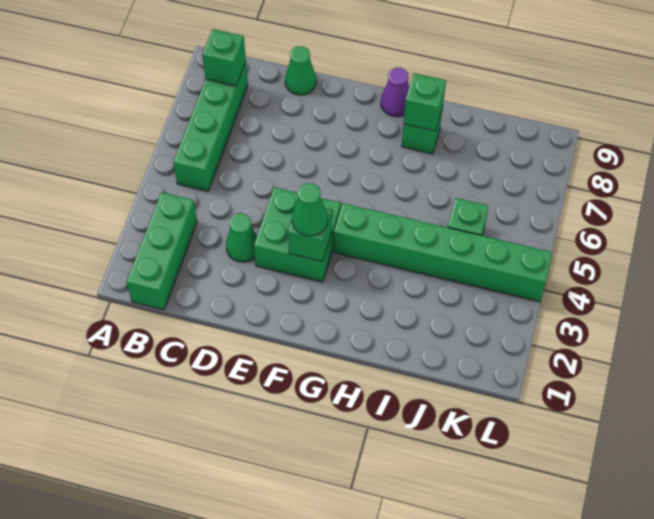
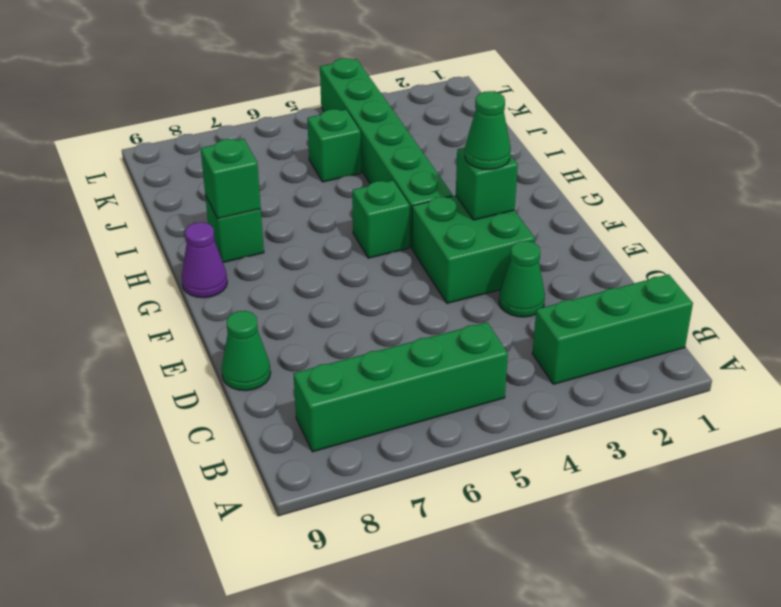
green 1x1 brick [202,29,246,86] -> green 1x1 brick moved to [352,180,410,258]

